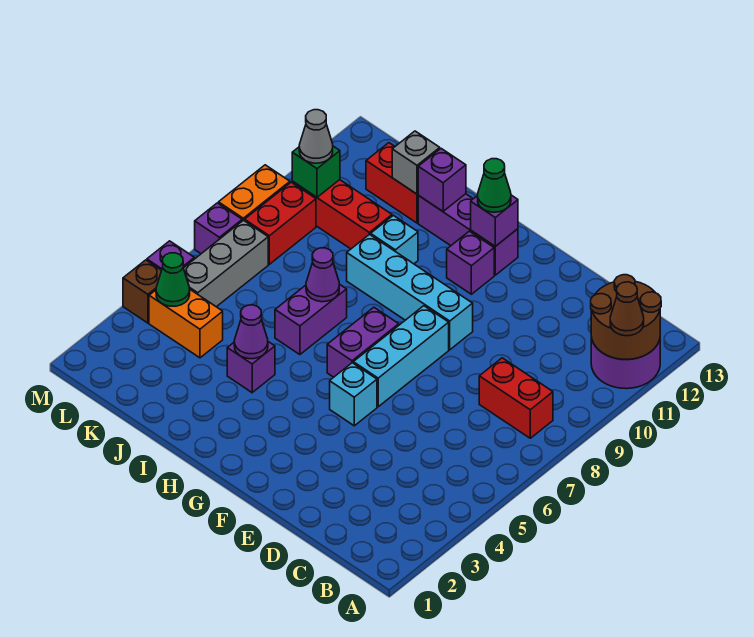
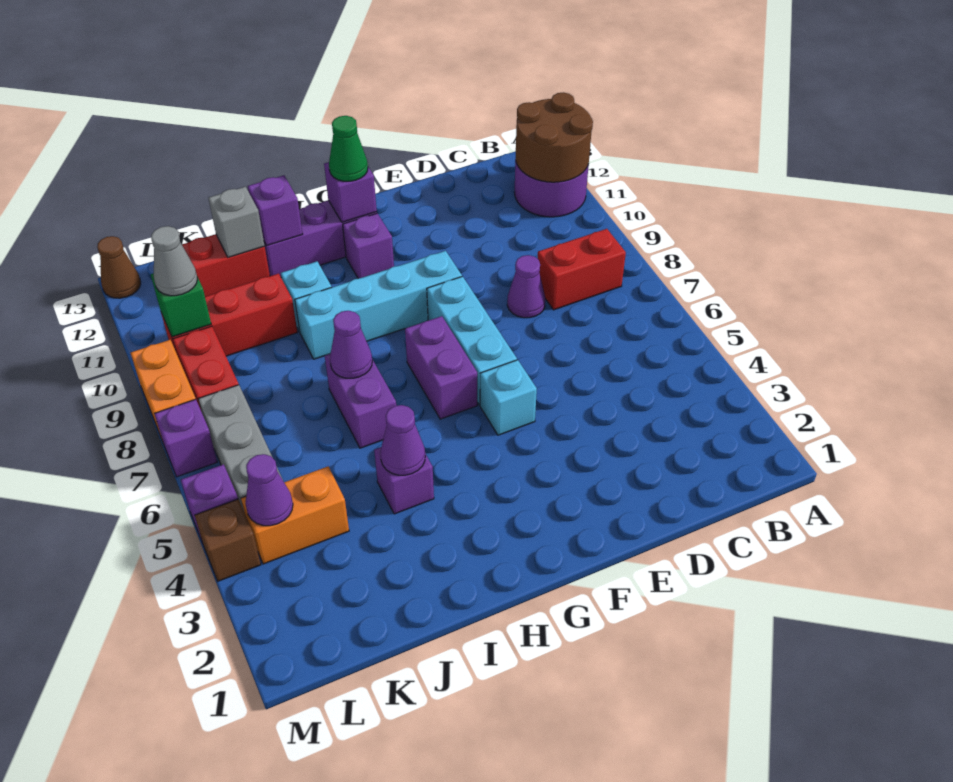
brown 1x1 cone [610,282,644,336] -> brown 1x1 cone moved to [97,236,141,298]
none -> purple 1x1 cone [507,255,545,318]
green 1x1 cone [156,253,190,306] -> purple 1x1 cone [246,454,293,526]

